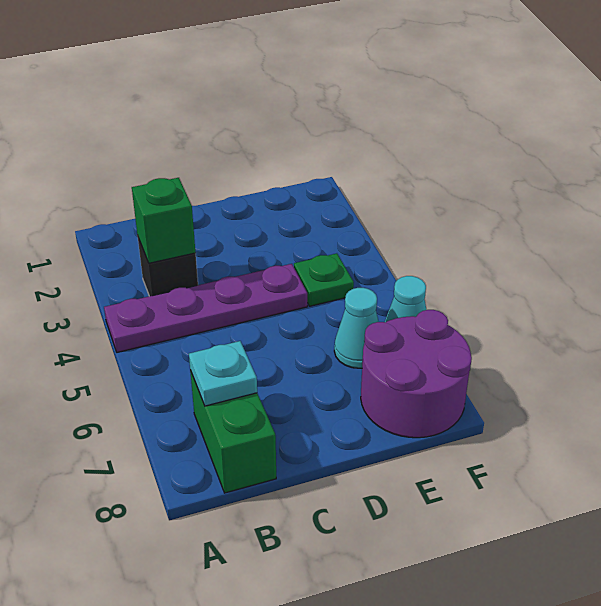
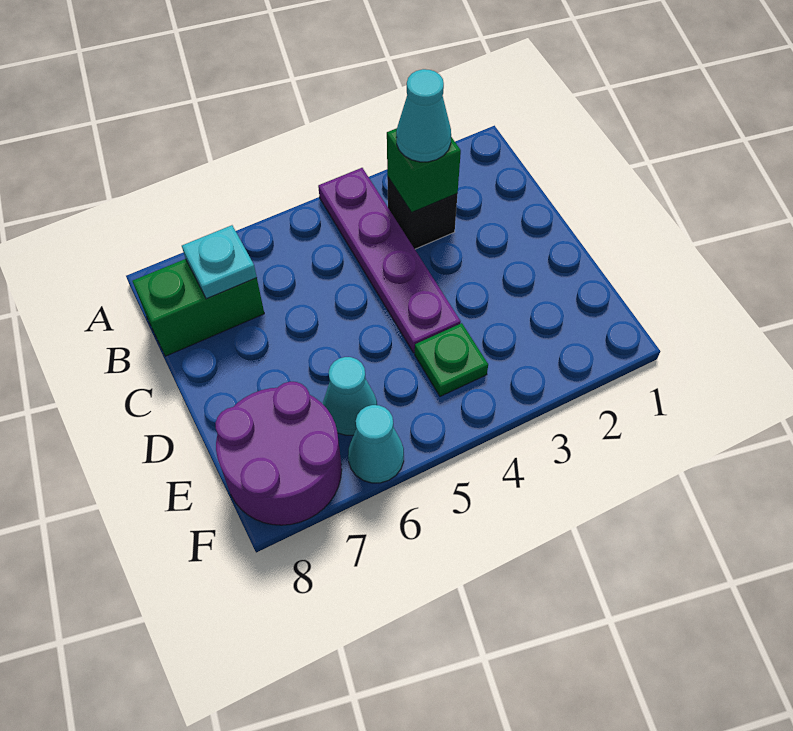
none -> cyan 1x1 cone [396,69,451,162]

